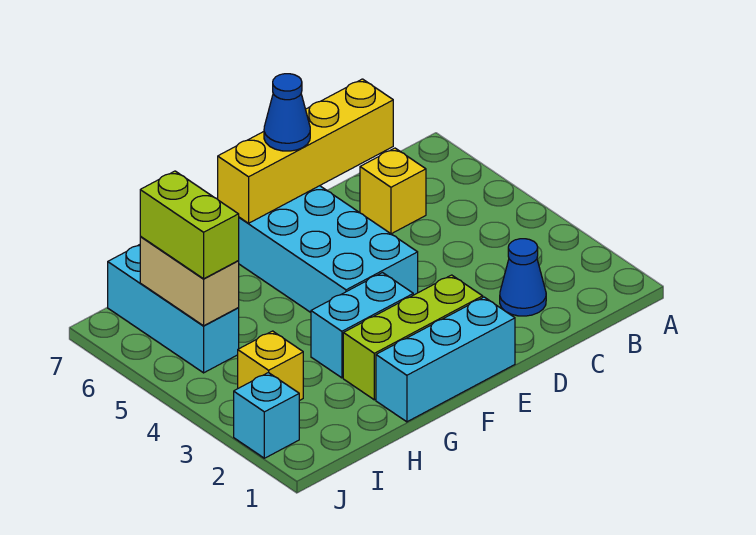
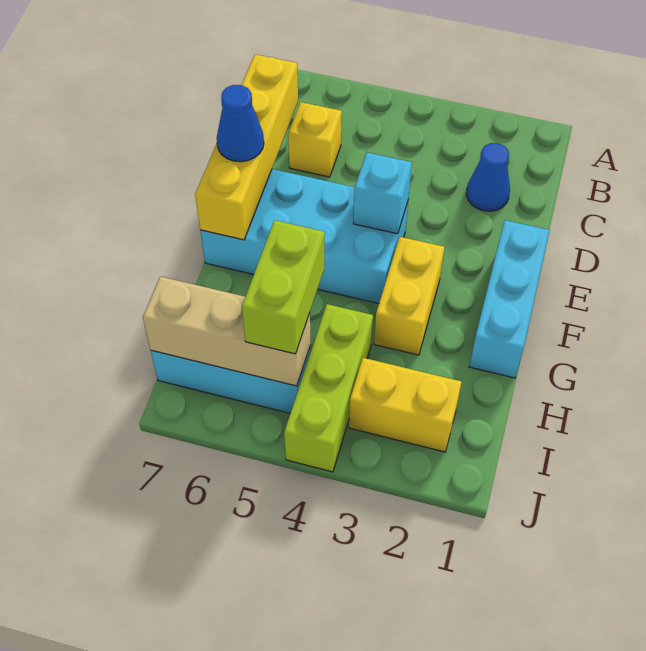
lime 1x3 brick [343,275,483,400] -> lime 1x3 brick moved to [284,304,373,472]
cyan 1x2 brick [311,273,413,378] -> yellow 1x2 brick [374,237,445,355]
yellow 1x1 brick [238,331,303,401] -> yellow 1x2 brick [349,358,461,452]
tan 1x2 brick [140,236,239,326] -> tan 1x3 brick [143,276,311,386]
lime 1x2 brick [140,171,239,279] -> lime 1x2 brick turned to [242,220,325,354]
cyan 1x1 brick [234,373,299,458] -> cyan 1x1 brick moved to [353,153,412,234]

